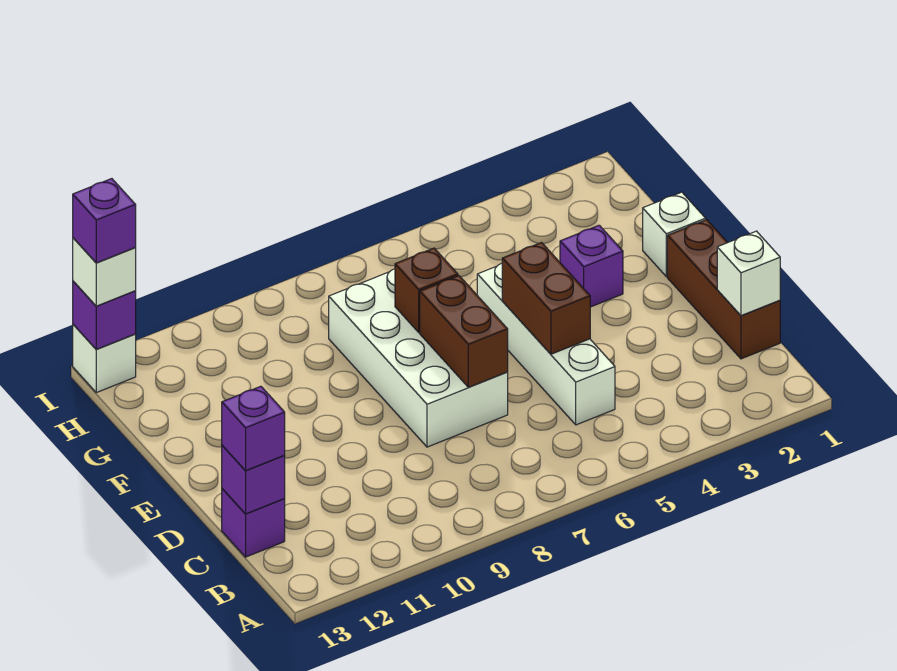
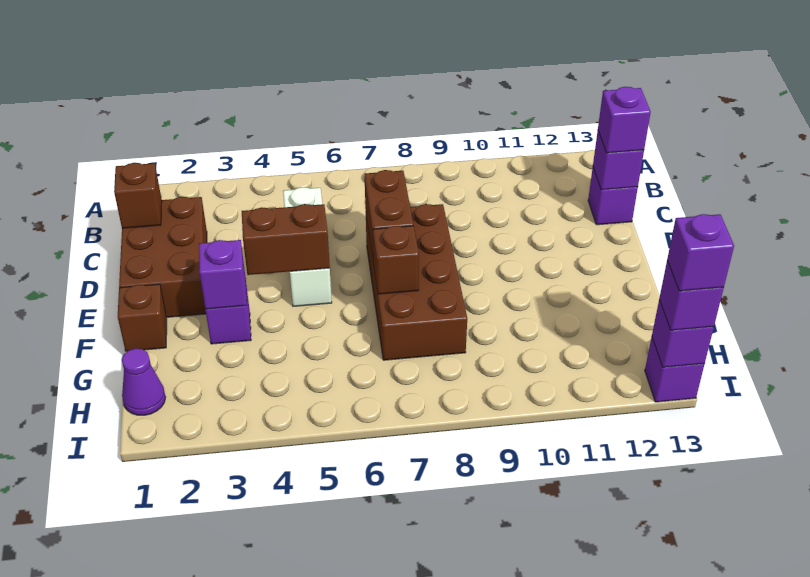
brown 1x3 brick [667,220,780,359] -> brown 2x3 brick [119,197,207,317]
white 1x1 brick [717,231,780,316] -> brown 1x1 brick [114,163,162,228]
white 1x4 brick [477,263,615,425] -> white 1x3 brick [283,187,332,306]
brown 1x2 brick [502,243,590,354] -> brown 1x2 brick turned to [242,204,330,275]
white 2x4 brick [329,269,508,447] -> brown 2x4 brick [366,204,467,360]
white 1x1 brick [643,192,706,277] -> brown 1x1 brick [118,284,167,351]
none -> purple 1x1 brick [199,240,247,309]
none -> purple 1x1 cone [122,348,166,415]
white 1x1 brick [73,324,136,393] -> purple 1x1 brick [645,337,704,402]
white 1x1 brick [73,238,136,306] -> purple 1x1 brick [659,260,724,330]

